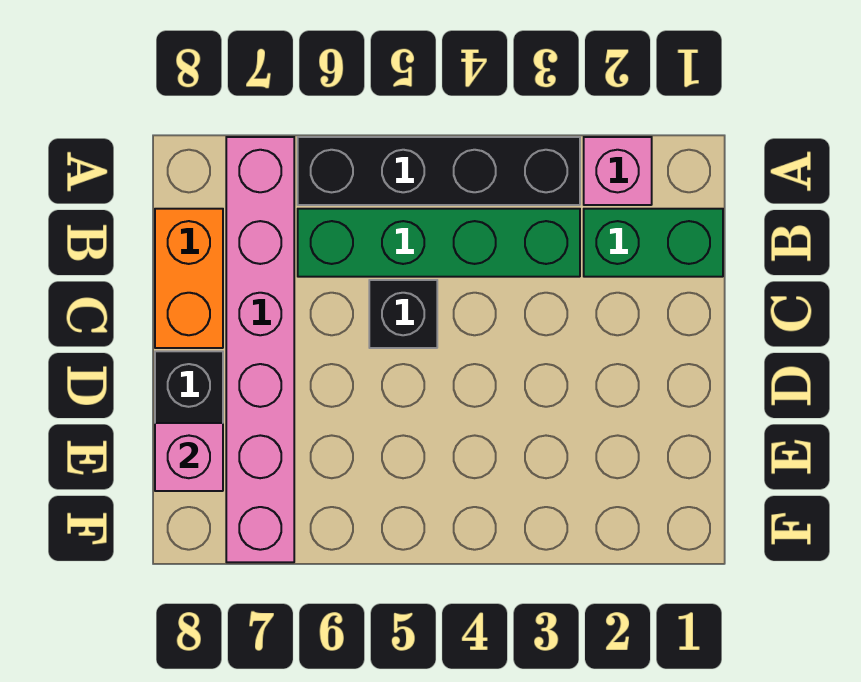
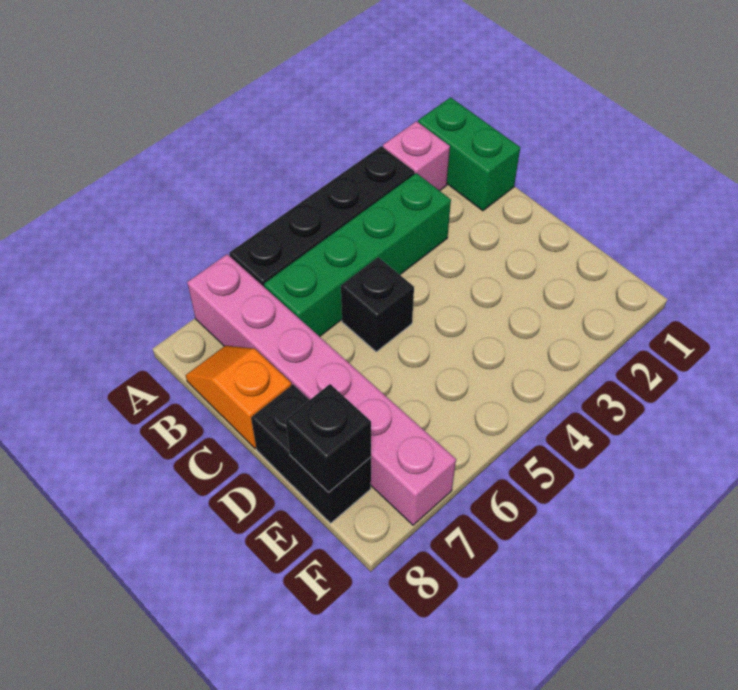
green 1x2 brick [584,209,723,277] -> green 1x2 brick turned to [418,97,520,211]
orange 1x2 brick [155,209,223,348] -> orange 1x2 slope [186,346,292,449]
pink 1x1 brick [155,423,223,491] -> black 1x1 brick [285,384,371,493]

